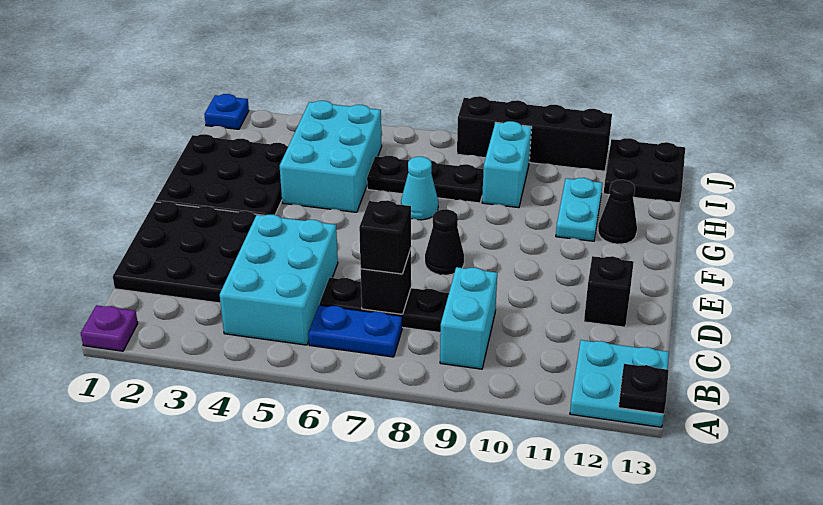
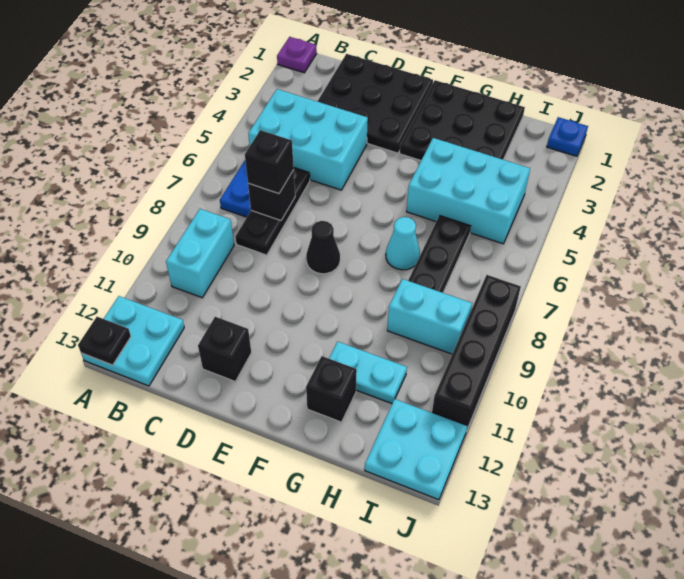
cyan 1x2 brick [440,267,497,369] -> cyan 1x2 brick turned to [166,209,234,298]
black 1x1 cone [598,180,637,244] -> black 1x1 brick [306,356,357,422]
black 2x2 plate [603,138,685,203] -> cyan 2x2 plate [365,399,467,500]

